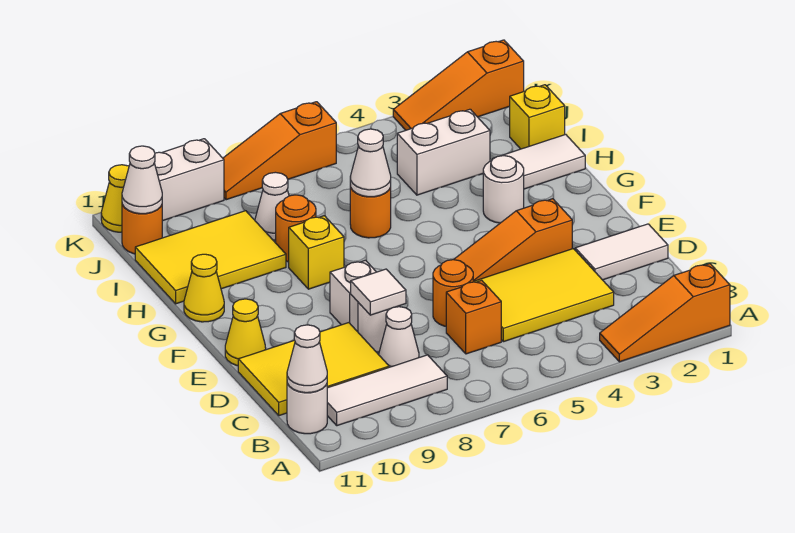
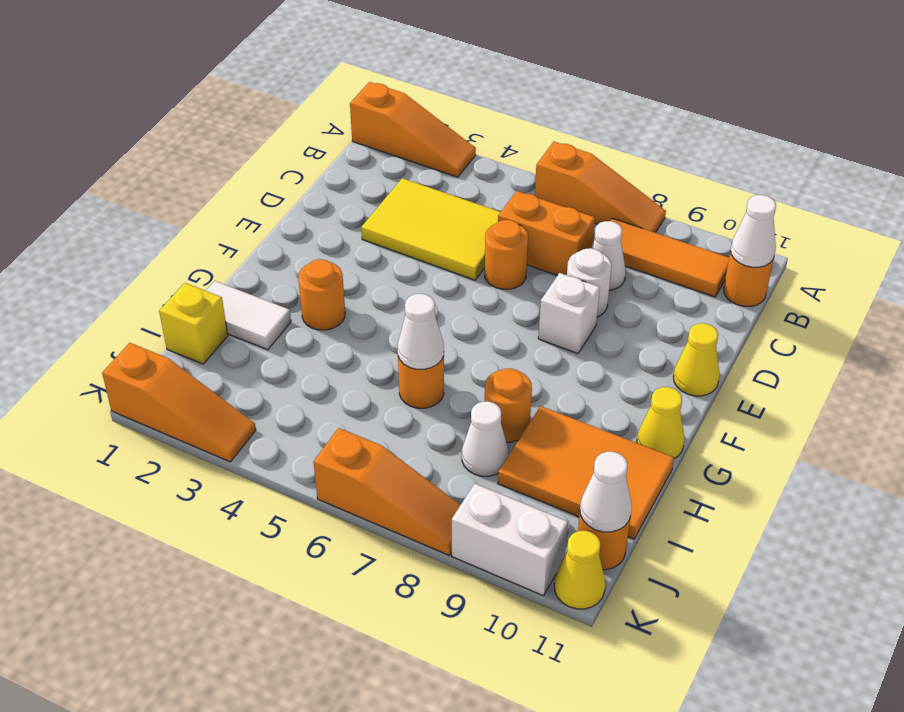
white 1x3 tile [327,355,447,426] -> orange 1x3 tile [611,218,729,297]
white 1x1 round brick [287,383,327,434] -> orange 1x1 round brick [724,251,773,306]
orange 1x1 brick [446,280,501,354] -> orange 1x2 brick [498,191,595,276]
yellow 2x3 tile [238,323,389,416] -> none
white 1x2 tile [575,224,668,280] -> none
white 1x1 tile [351,269,406,315] -> none
orange 1x3 slope [454,199,573,281] -> orange 1x3 slope moved to [535,142,666,233]
white 1x1 round brick [483,156,524,223] -> orange 1x1 round brick [298,259,345,330]
yellow 1x1 brick [289,216,344,289] -> none
yellow 2x3 tile [135,211,286,304] -> orange 2x3 tile [498,406,674,539]
white 1x2 brick [397,109,490,195] -> none

